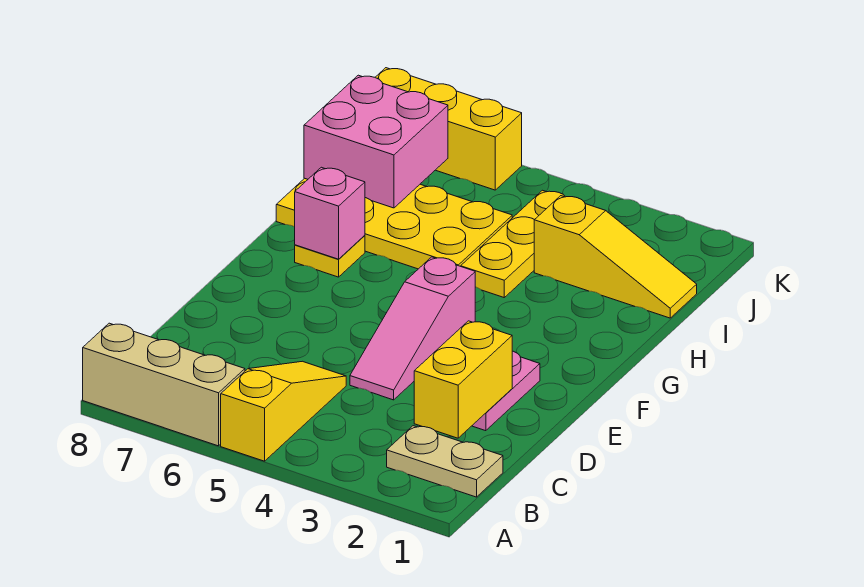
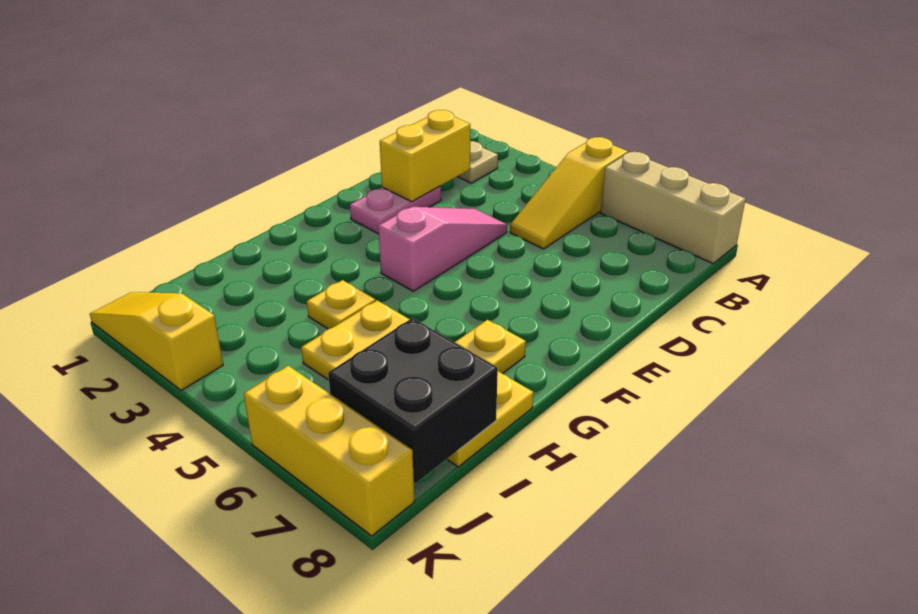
pink 1x1 brick [295,167,365,259] -> none
yellow 1x3 plate [461,190,565,297] -> yellow 1x1 plate [307,280,375,329]
yellow 1x3 slope [534,196,697,318] -> yellow 1x3 slope moved to [90,292,223,390]
pink 2x2 brick [304,75,448,208] -> black 2x2 brick [328,318,498,483]

